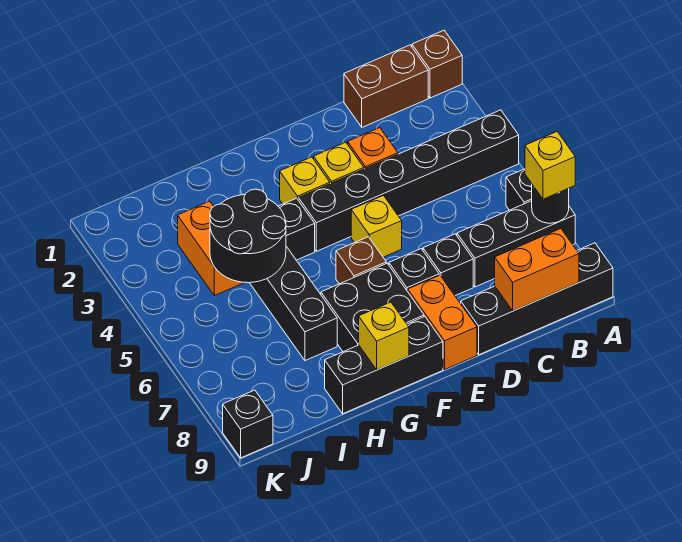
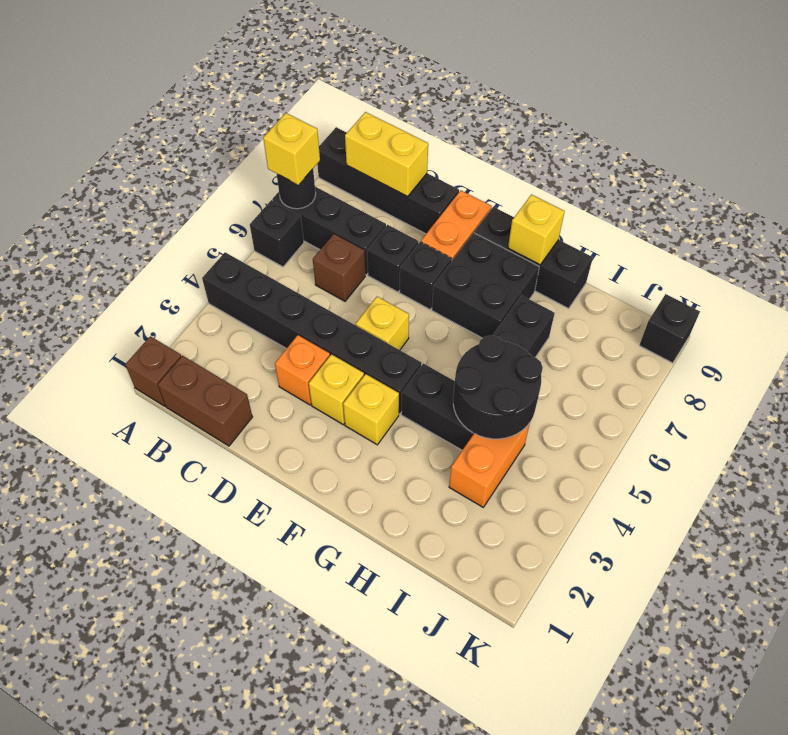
orange 1x2 brick [495,229,579,311] -> yellow 1x2 brick [345,112,428,197]
brown 1x1 brick [336,237,386,284] -> brown 1x1 brick moved to [313,234,365,301]

